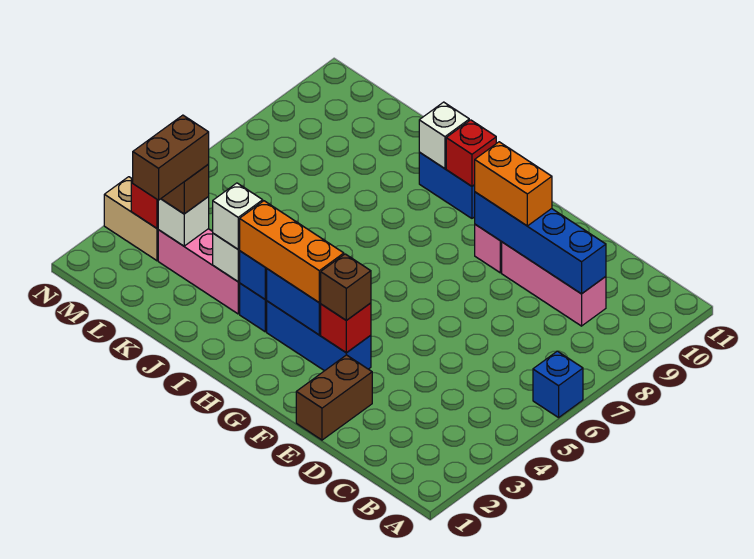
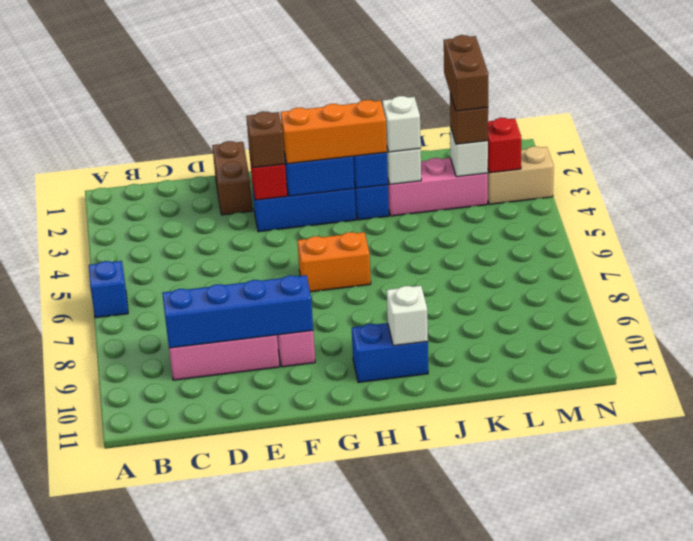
orange 1x2 brick [475,142,552,226] -> orange 1x2 brick moved to [297,232,371,292]
red 1x1 brick [446,120,496,186] -> none

